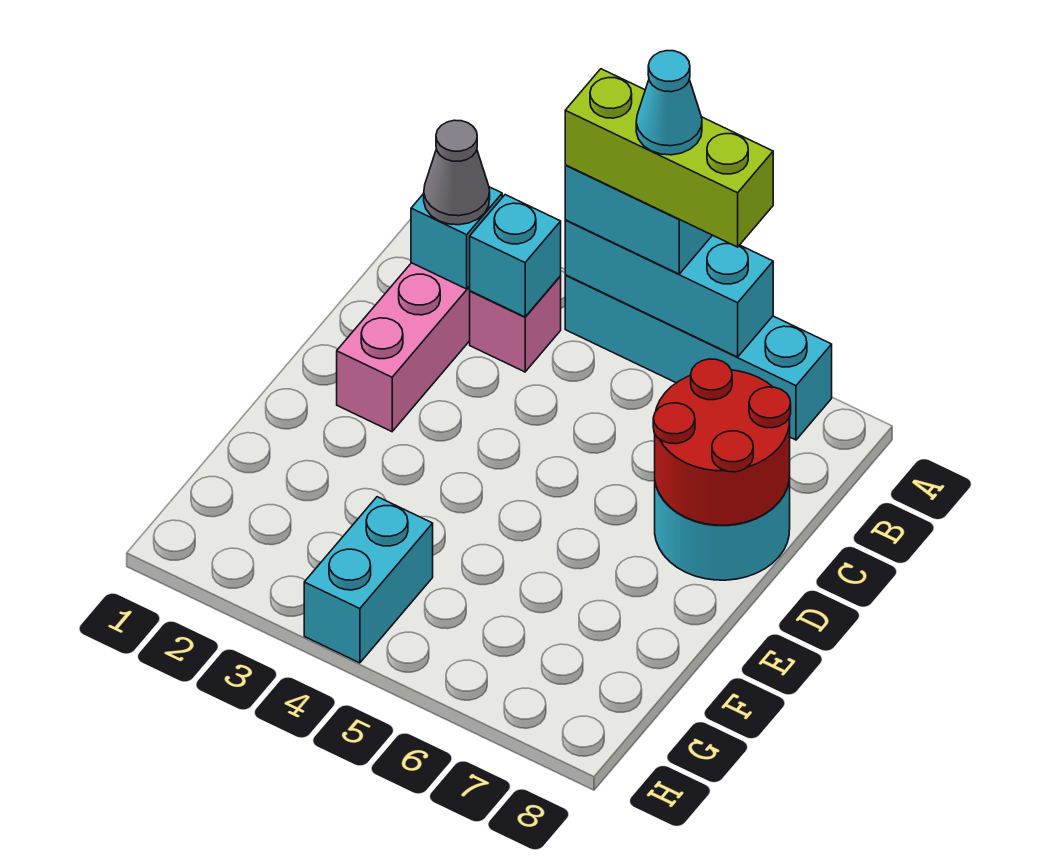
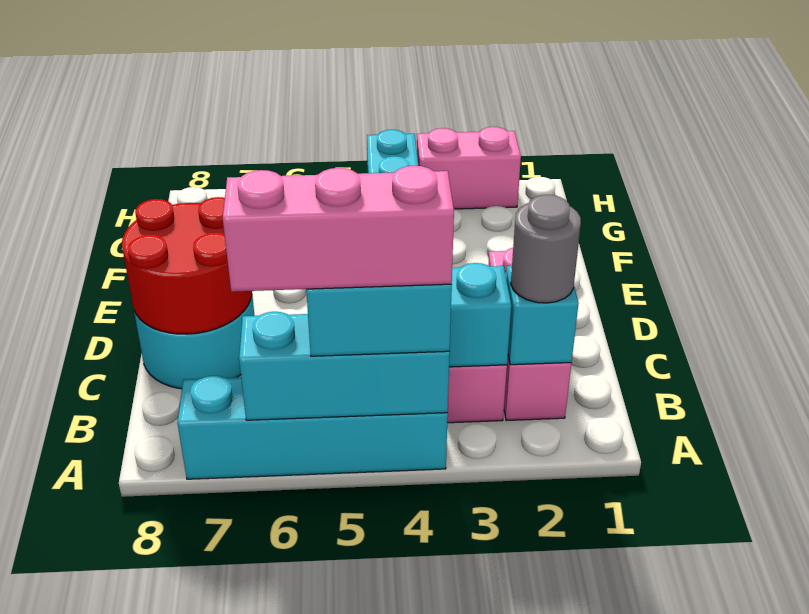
lime 1x3 brick [565,69,773,247] -> pink 1x3 brick [223,166,454,292]
cyan 1x1 cone [636,51,702,155] -> none
grey 1x1 cone [424,120,490,225] -> grey 1x1 round brick [511,195,581,303]
none -> pink 1x2 brick [417,127,521,209]

